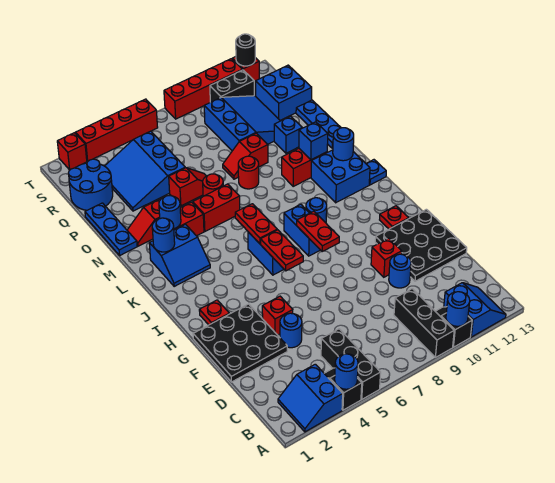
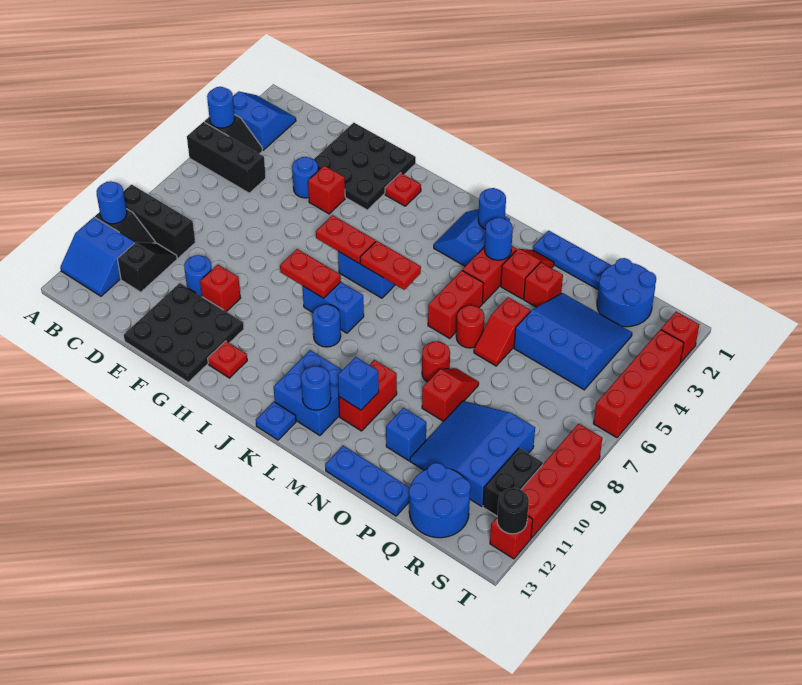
none -> black 1x2 slope [117,242,177,292]
none -> red 1x1 brick [524,262,563,307]
blue 3x3 slope [204,96,280,151] -> blue 3x3 slope turned to [410,401,535,506]
blue 2x2 brick [256,65,312,120] -> blue 2x2 round brick [409,463,471,538]

